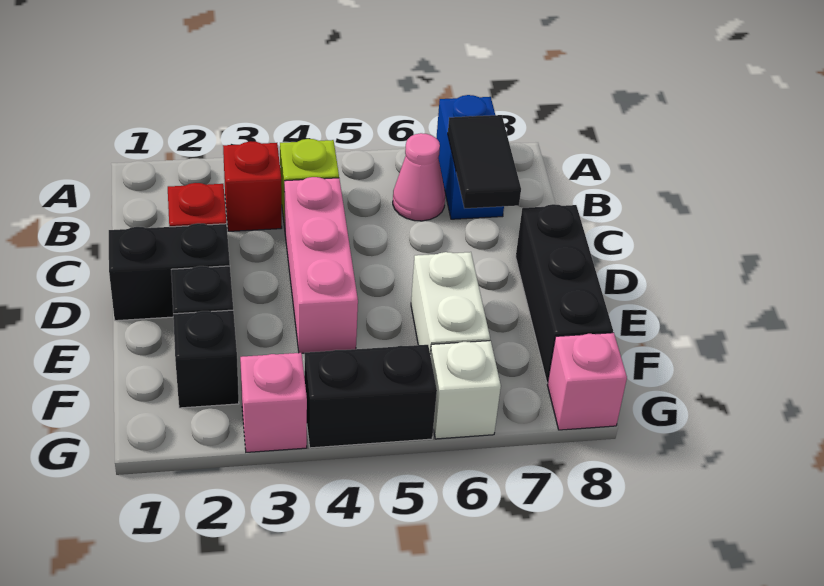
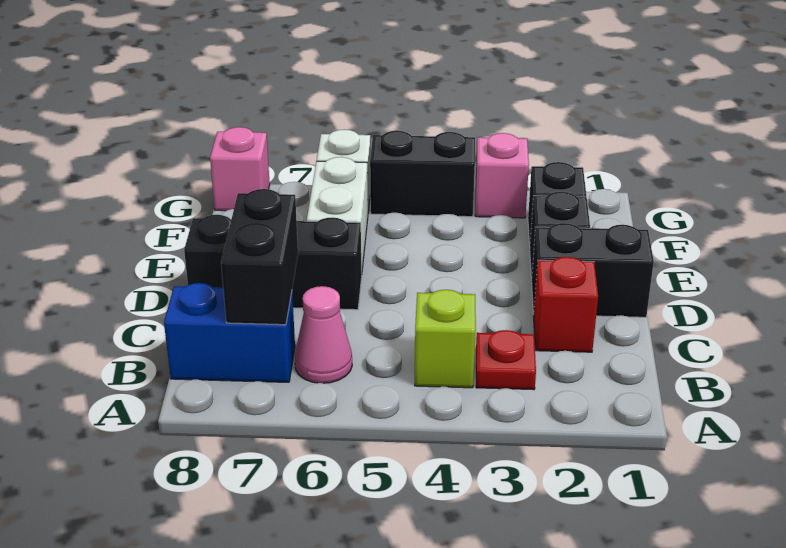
blue 1x2 brick [437,95,504,219] -> blue 1x2 brick turned to [164,283,295,382]
red 1x1 brick [223,141,282,231] -> red 1x1 plate [476,330,536,390]
black 1x2 tile [448,115,521,208] -> black 1x2 brick [221,189,298,325]
pink 1x3 brick [284,177,358,353] -> none
black 1x3 brick [516,204,613,383] -> black 1x3 brick turned to [184,215,362,310]

